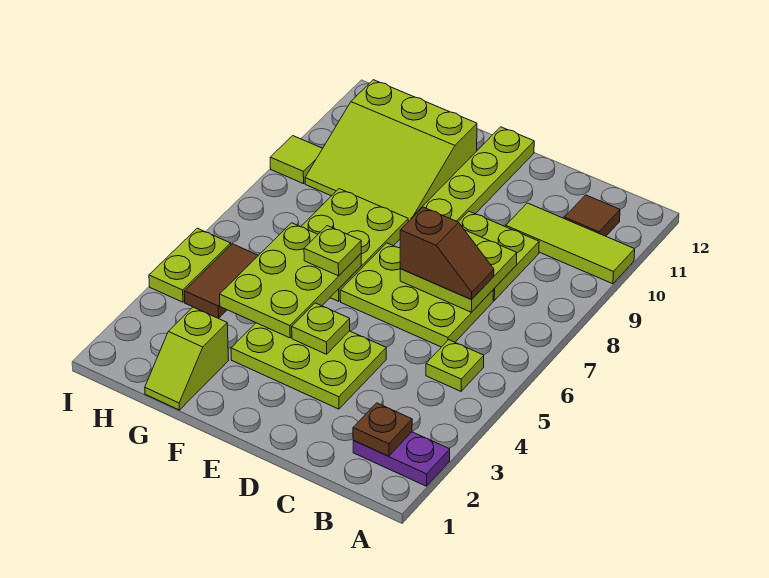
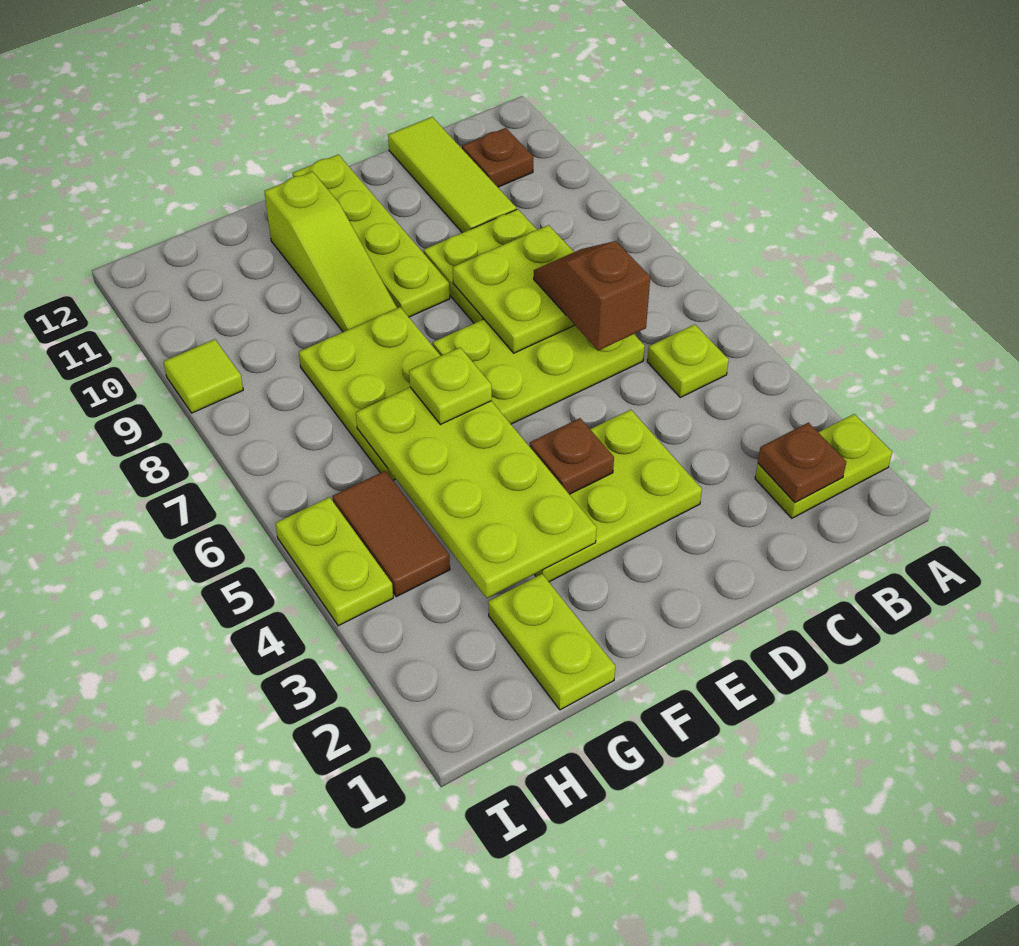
purple 1x2 plate [353,432,450,486] -> lime 1x2 plate [755,414,892,518]
lime 1x3 tile [506,203,635,284] -> lime 1x3 tile turned to [388,117,516,233]
brown 1x1 tile [564,195,620,236] -> brown 1x1 plate [462,128,533,187]
brown 1x2 slope [400,207,494,300] -> brown 1x2 slope turned to [534,241,650,351]
lime 1x1 plate [292,303,350,354] -> brown 1x1 plate [530,418,614,494]
lime 2x3 plate [220,223,361,338] -> lime 2x4 plate [356,387,597,598]
lime 3x3 slope [305,80,477,222] -> lime 1x3 slope [264,171,397,332]
lime 1x2 slope [145,307,229,410] -> lime 1x2 plate [488,574,615,710]

